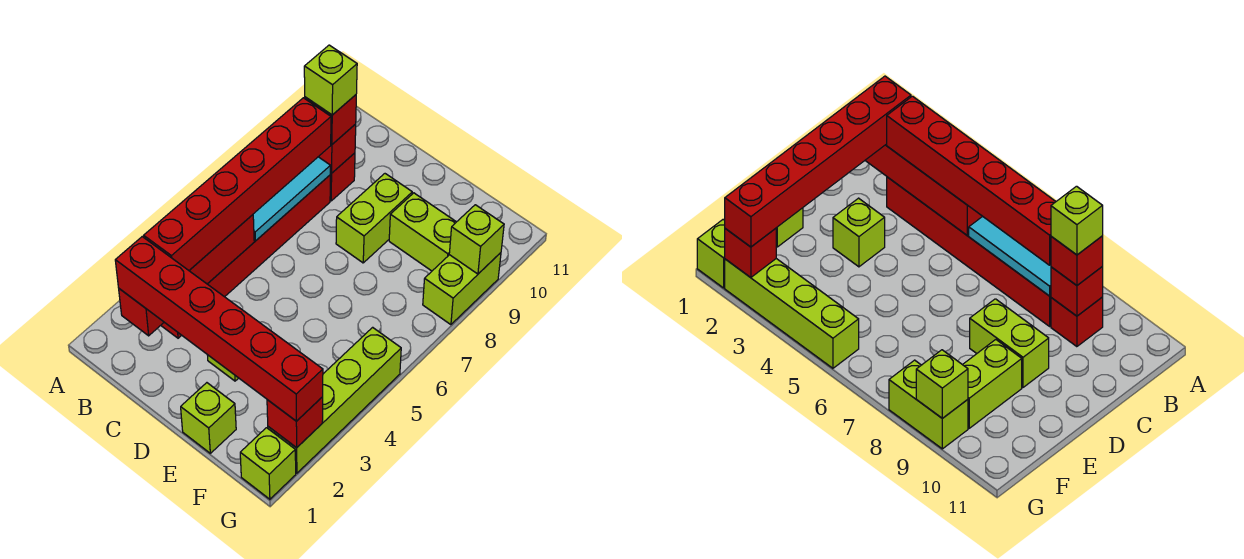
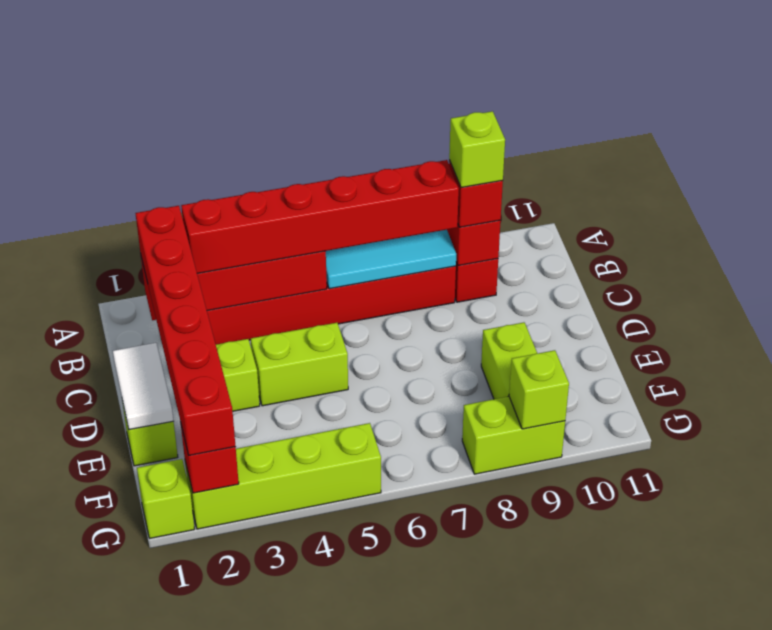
none -> white 1x2 tile [113,343,173,430]
lime 1x2 brick [336,174,412,263] -> lime 1x2 brick moved to [251,323,348,406]

